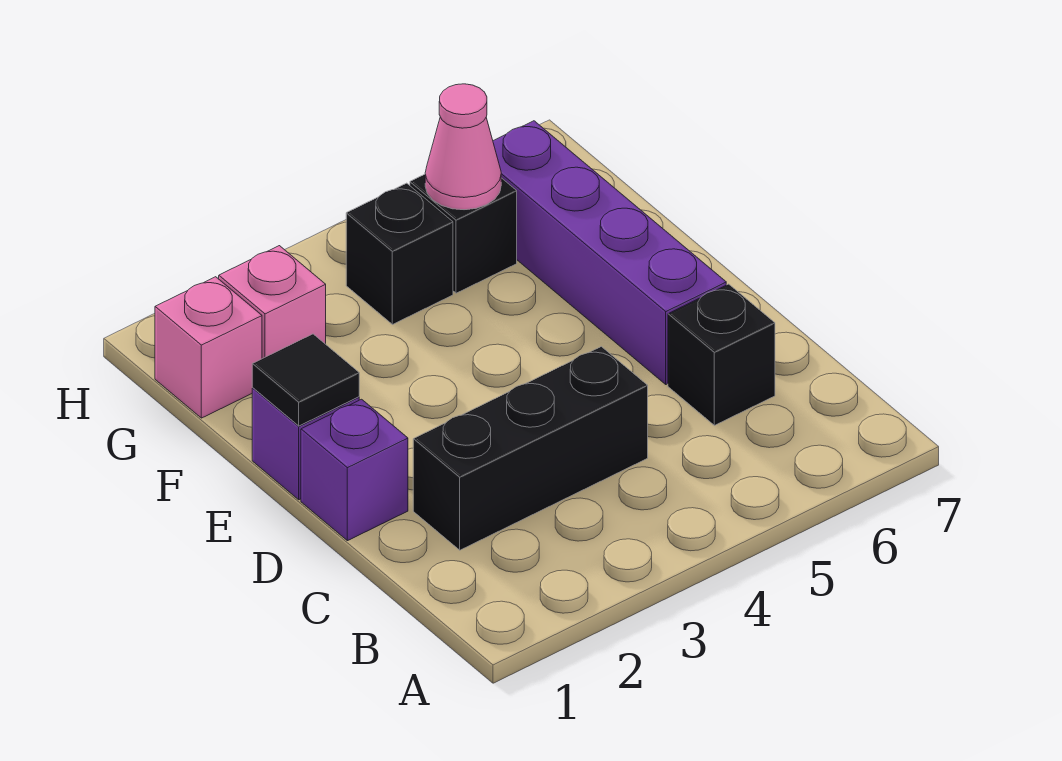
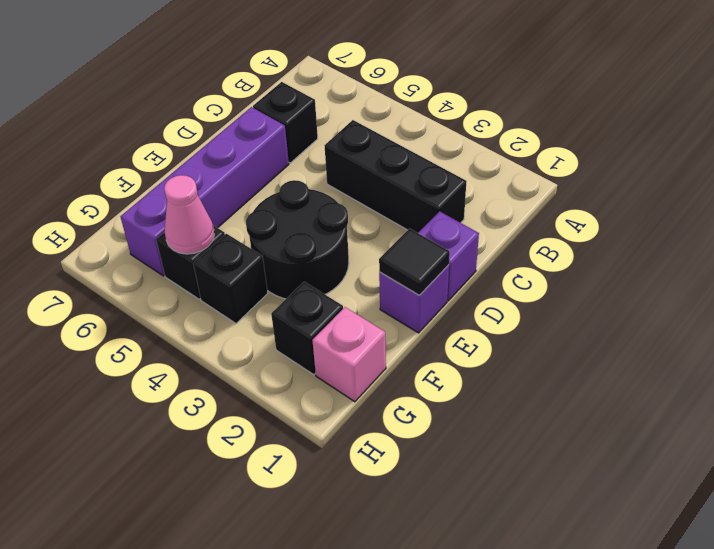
none -> black 2x2 round brick [246,180,349,299]
pink 1x1 brick [219,246,326,359] -> black 1x1 brick [271,282,343,375]

